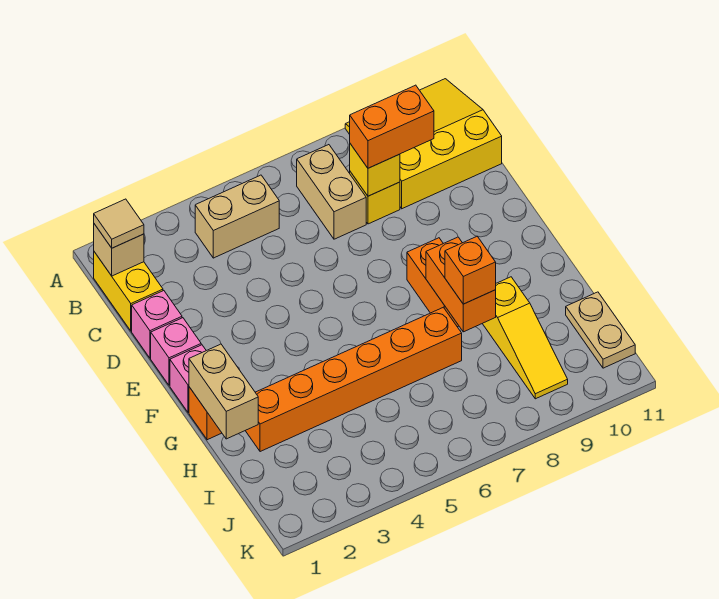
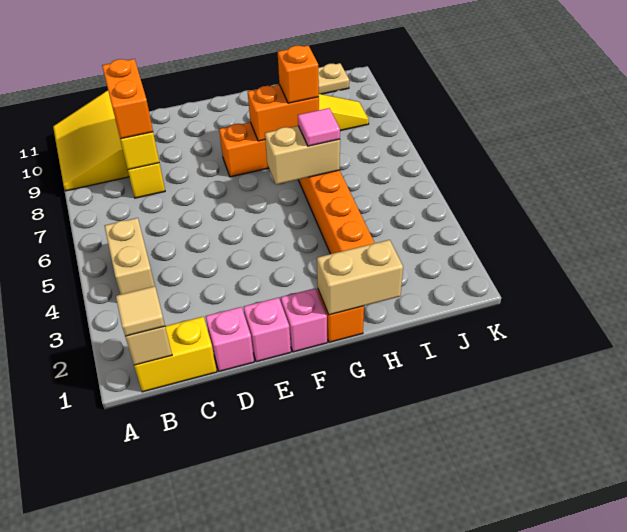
tan 1x2 brick [297,145,366,239] -> tan 1x2 brick moved to [265,126,340,185]
none -> pink 1x1 tile [298,108,340,146]

